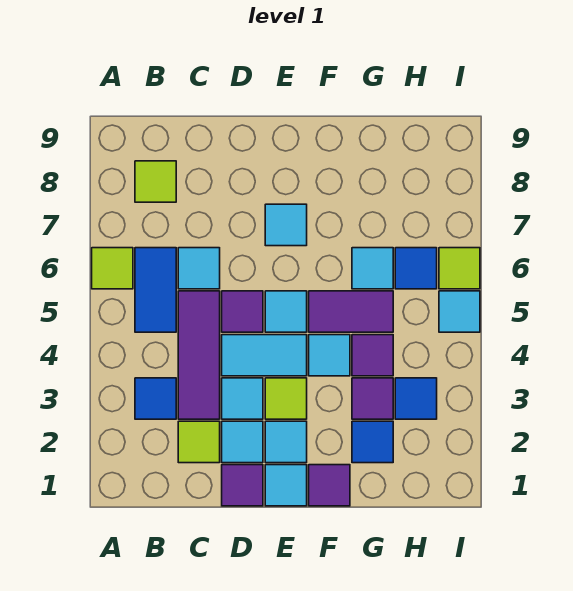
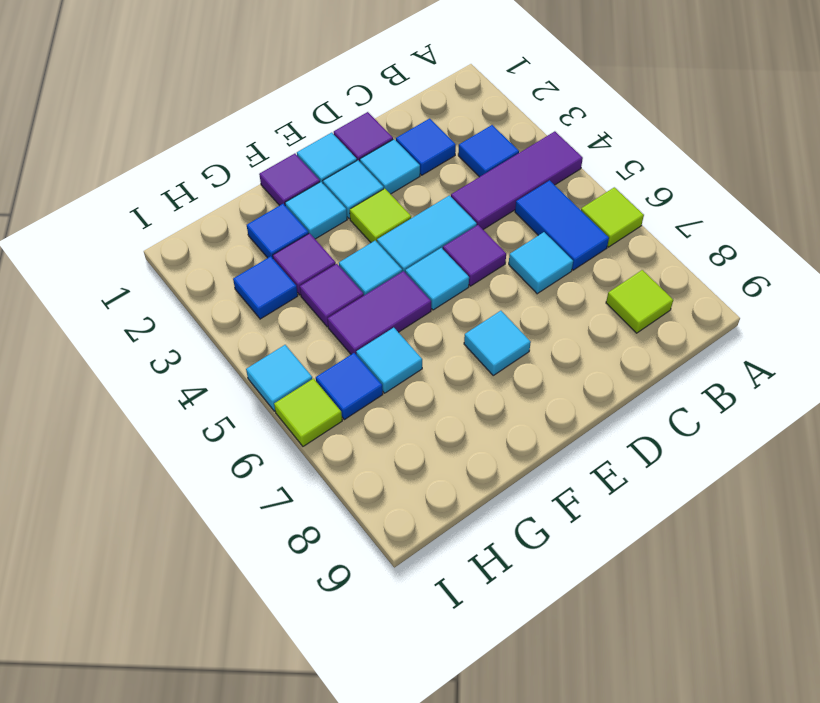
lime 1x1 tile [178,421,220,463] -> blue 1x1 tile [396,118,456,175]
purple 1x3 tile [178,291,220,419] -> purple 1x3 tile turned to [451,131,583,229]
cyan 1x1 tile [222,378,263,419] -> cyan 1x1 tile moved to [285,182,347,239]

